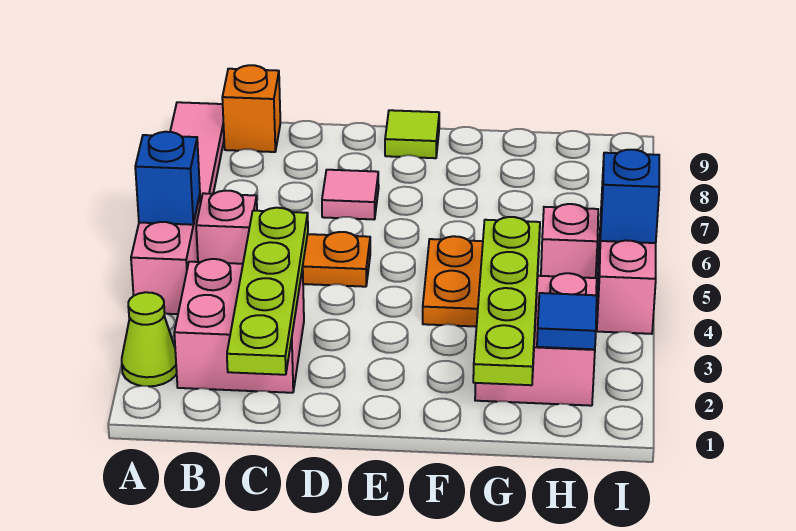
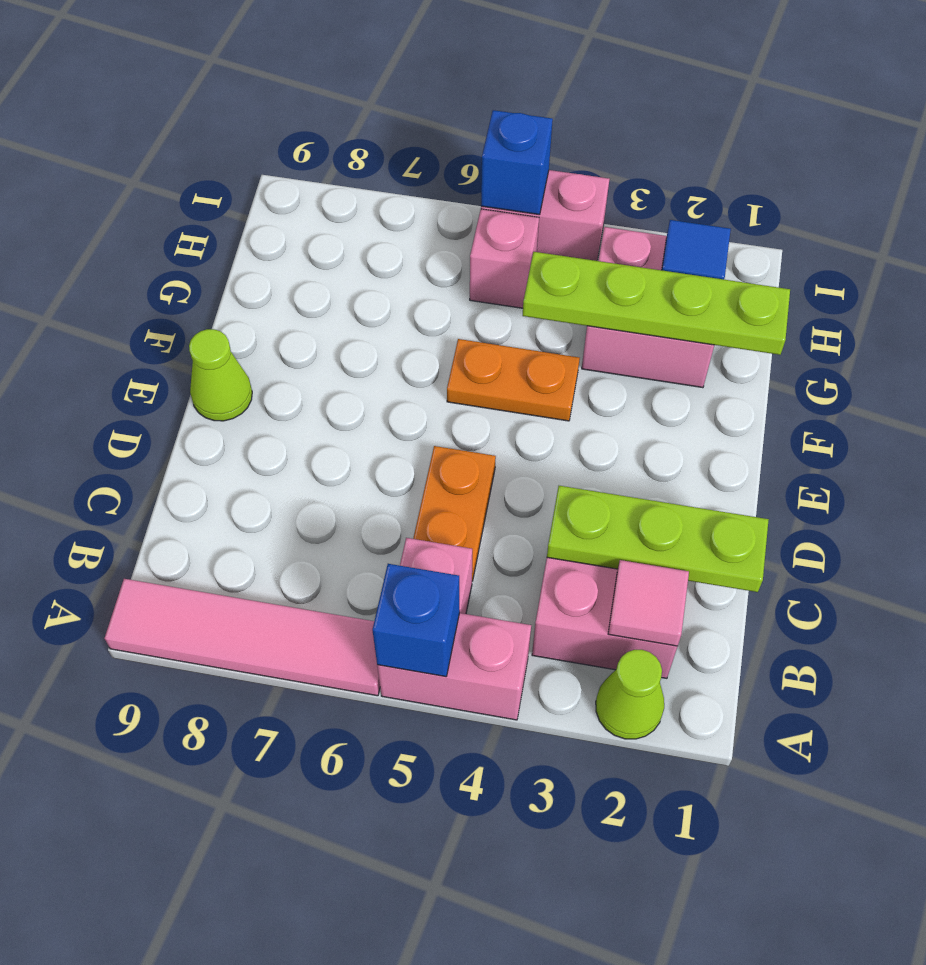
orange 1x1 brick [222,65,280,152] -> none
lime 1x4 plate [227,208,308,375] -> lime 1x3 plate [547,486,769,592]
pink 1x1 tile [322,170,379,219] -> pink 1x1 tile moved to [608,560,689,646]
lime 1x1 tile [385,110,439,158] -> lime 1x1 cone [189,329,252,421]

